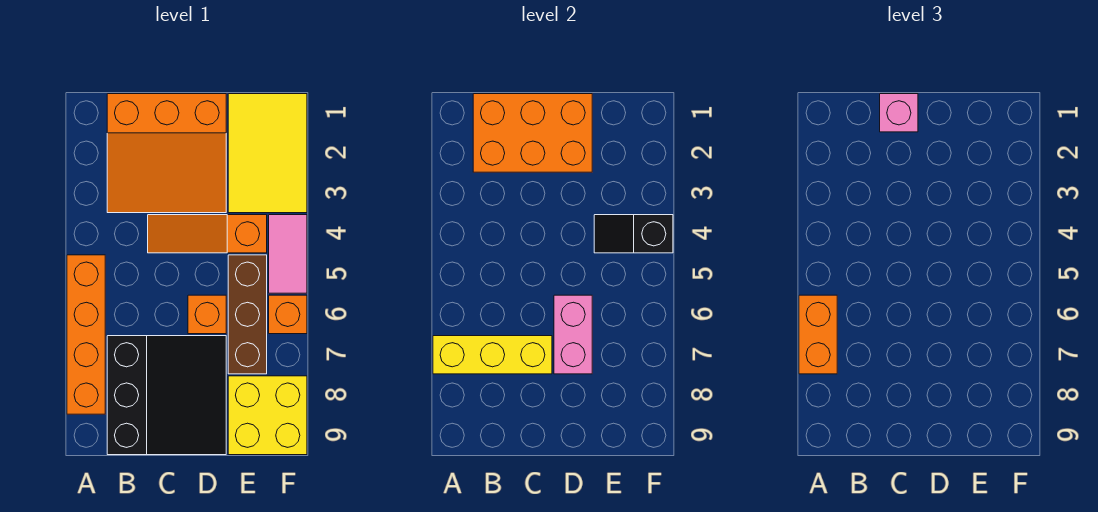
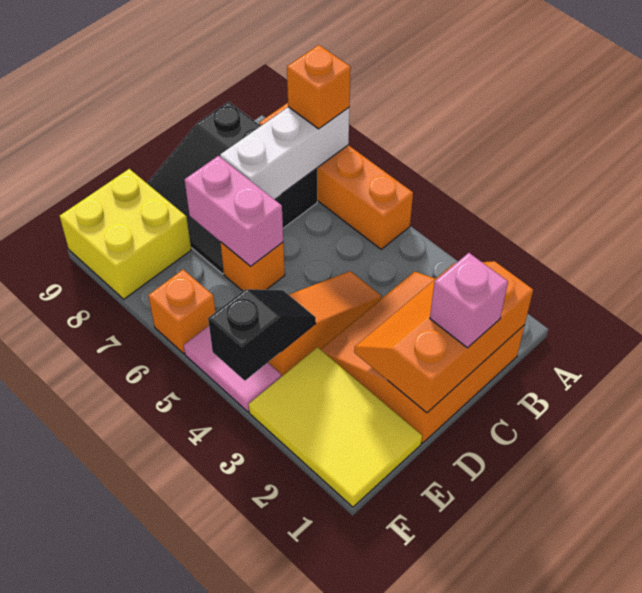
orange 1x2 brick [799,295,837,374] -> orange 1x1 brick [287,45,351,129]
yellow 1x3 brick [433,336,552,374] -> white 1x3 brick [220,107,349,199]
orange 2x3 brick [473,94,592,172] -> orange 2x3 slope [354,261,533,413]
brown 1x3 brick [228,255,267,374] -> none

